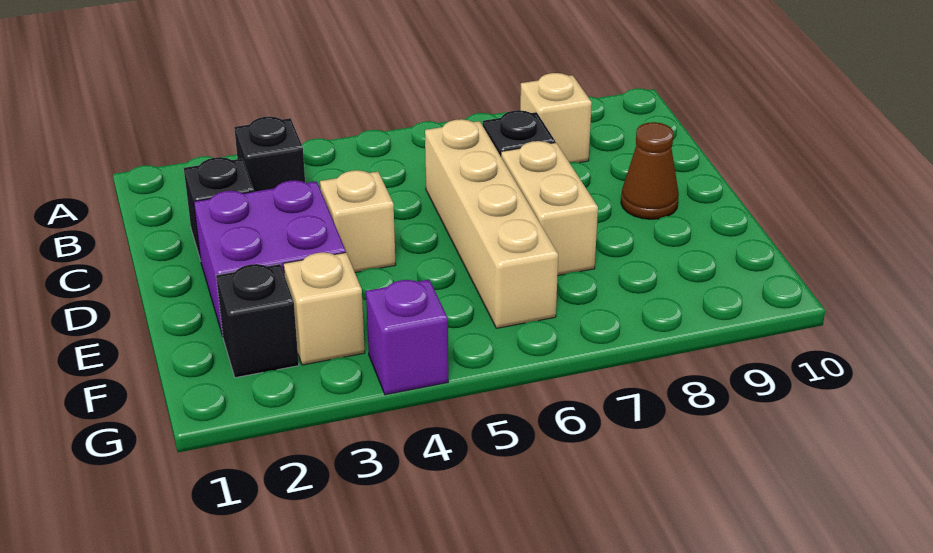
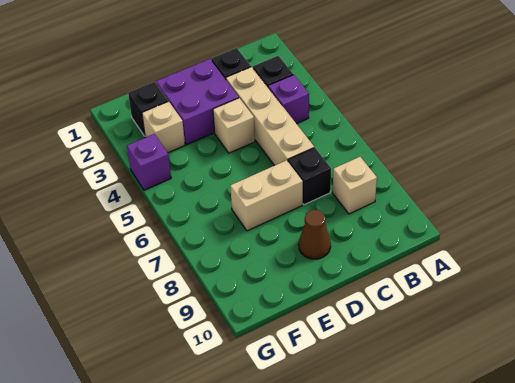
none -> purple 1x1 brick [268,75,309,124]
tan 1x4 brick [425,119,558,328] -> tan 1x4 brick turned to [226,67,314,166]

